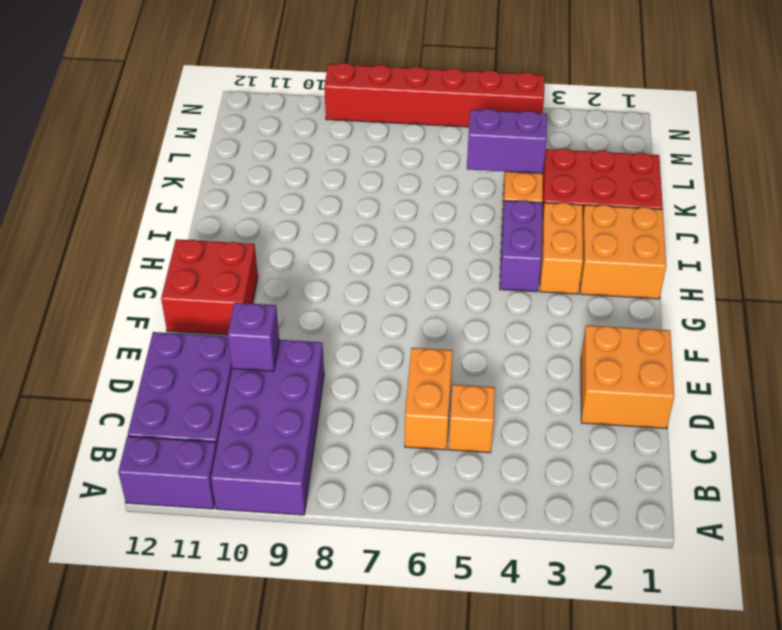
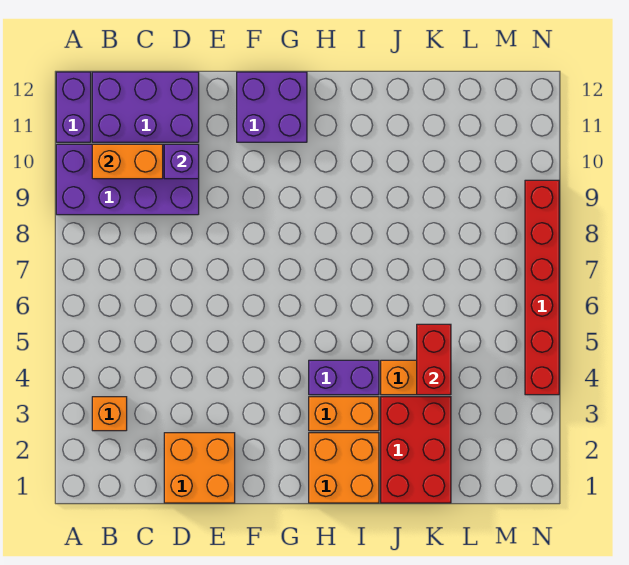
orange 1x1 brick [449,385,495,453] -> orange 1x1 brick moved to [92,397,127,431]
orange 1x2 brick [405,348,453,450] -> orange 1x2 brick moved to [92,144,163,179]
red 2x2 brick [161,239,258,335] -> purple 2x2 brick [237,72,307,142]
purple 1x2 brick [467,109,547,174] -> red 1x2 brick [417,324,451,395]

